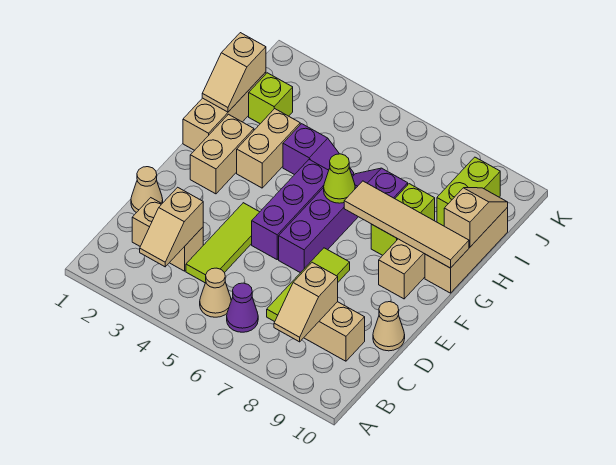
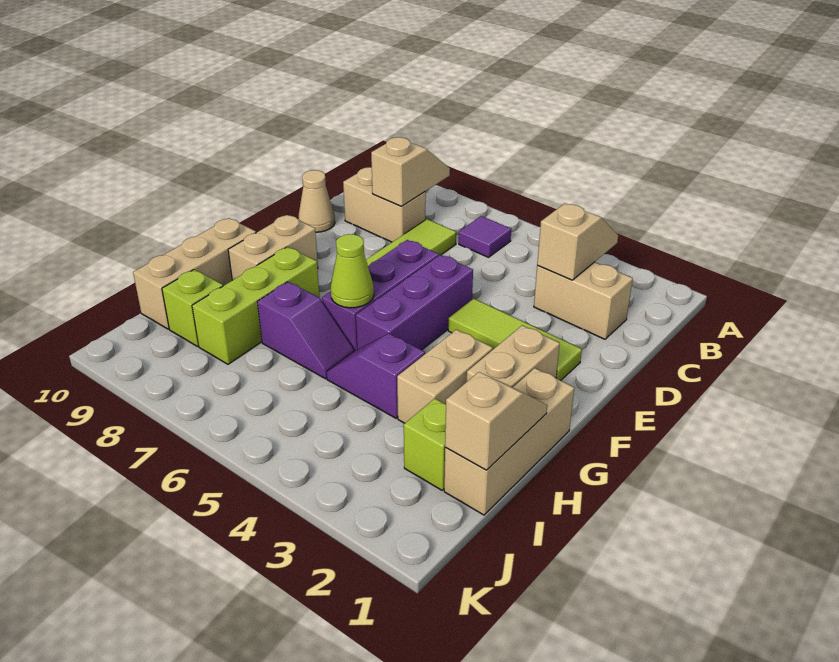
tan 1x1 cone [200,268,231,317] -> none
purple 1x1 cone [227,283,258,332] -> purple 1x1 tile [459,216,511,257]
lime 1x3 tile [186,203,259,283] -> lime 1x3 tile turned to [448,299,582,380]
tan 1x1 cone [131,167,163,213] -> none
tan 1x4 tile [344,181,469,268] -> none
lime 1x2 brick [371,184,435,255] -> lime 1x3 brick [192,247,320,364]
tan 1x2 slope [444,188,508,247] -> none
lime 1x2 brick [437,157,500,226] -> lime 1x1 brick [162,269,223,346]

